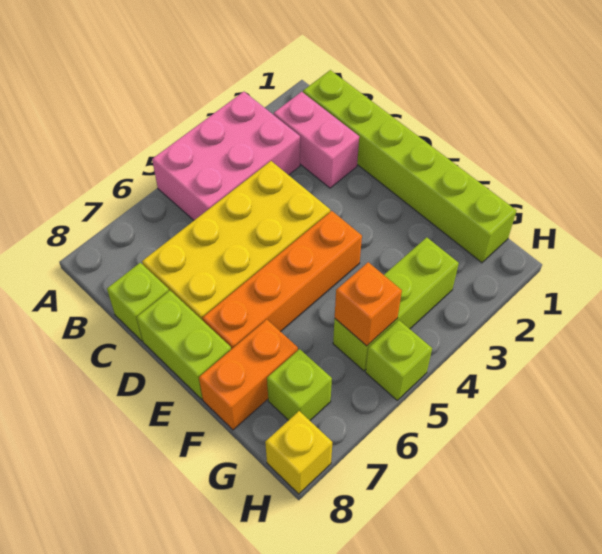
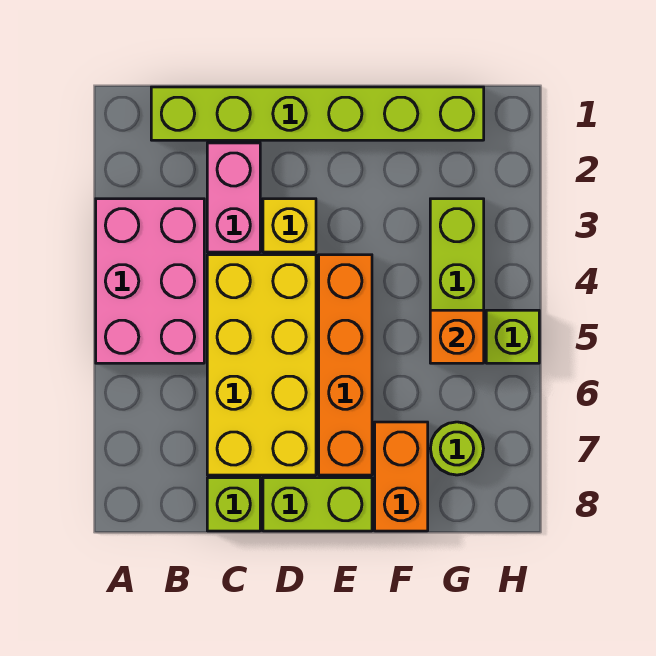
pink 1x2 brick [274,92,359,188] -> pink 1x2 brick turned to [207,143,260,252]
lime 1x1 brick [267,349,332,420] -> lime 1x1 round brick [430,422,483,475]
yellow 1x1 brick [265,411,332,494] -> yellow 1x1 brick moved to [263,199,316,252]

